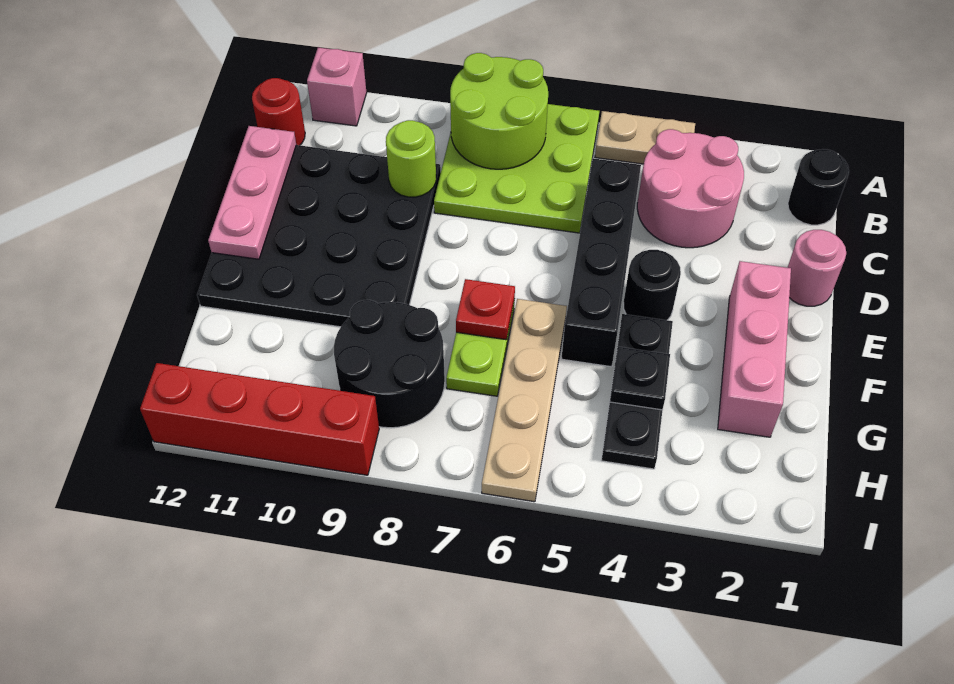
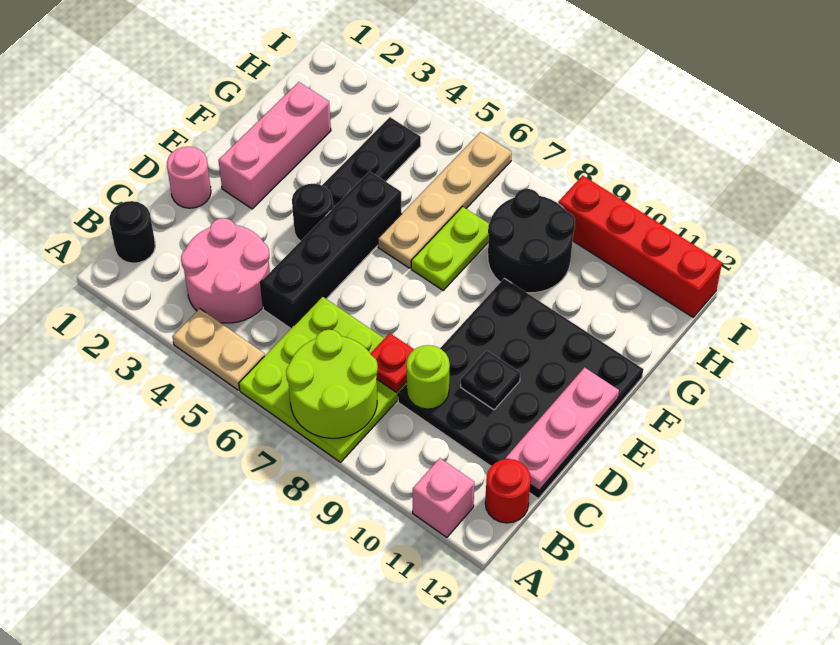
red 1x1 plate [456,279,515,340] -> red 1x1 plate moved to [370,333,414,393]
black 1x1 plate [610,347,670,410] -> black 1x1 plate moved to [461,350,520,410]

